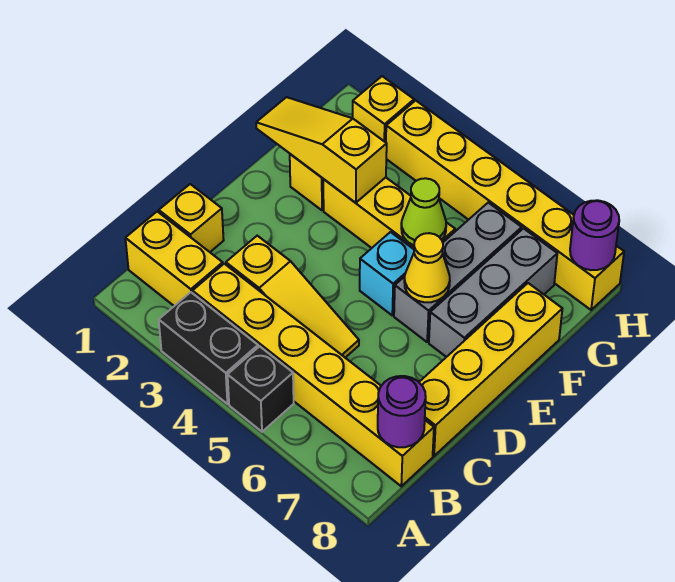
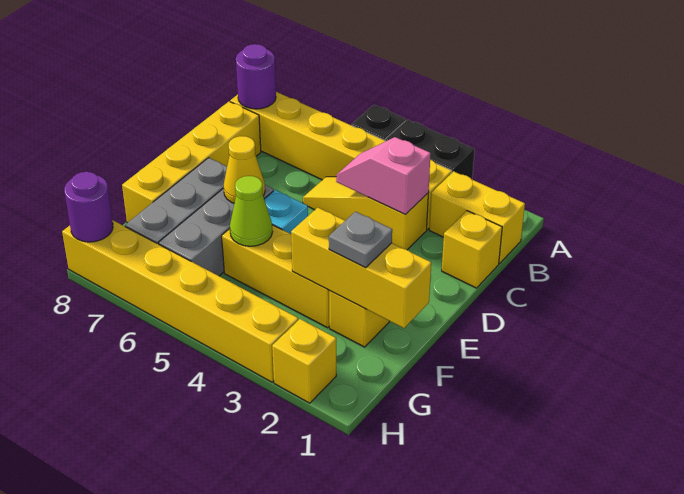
none -> pink 1x2 slope [336,137,431,214]
yellow 1x3 slope [256,97,387,203] -> yellow 1x3 brick [291,208,431,328]
none -> grey 1x1 plate [329,212,392,268]

